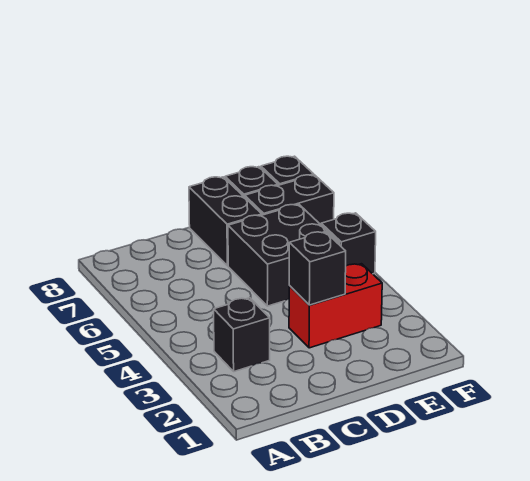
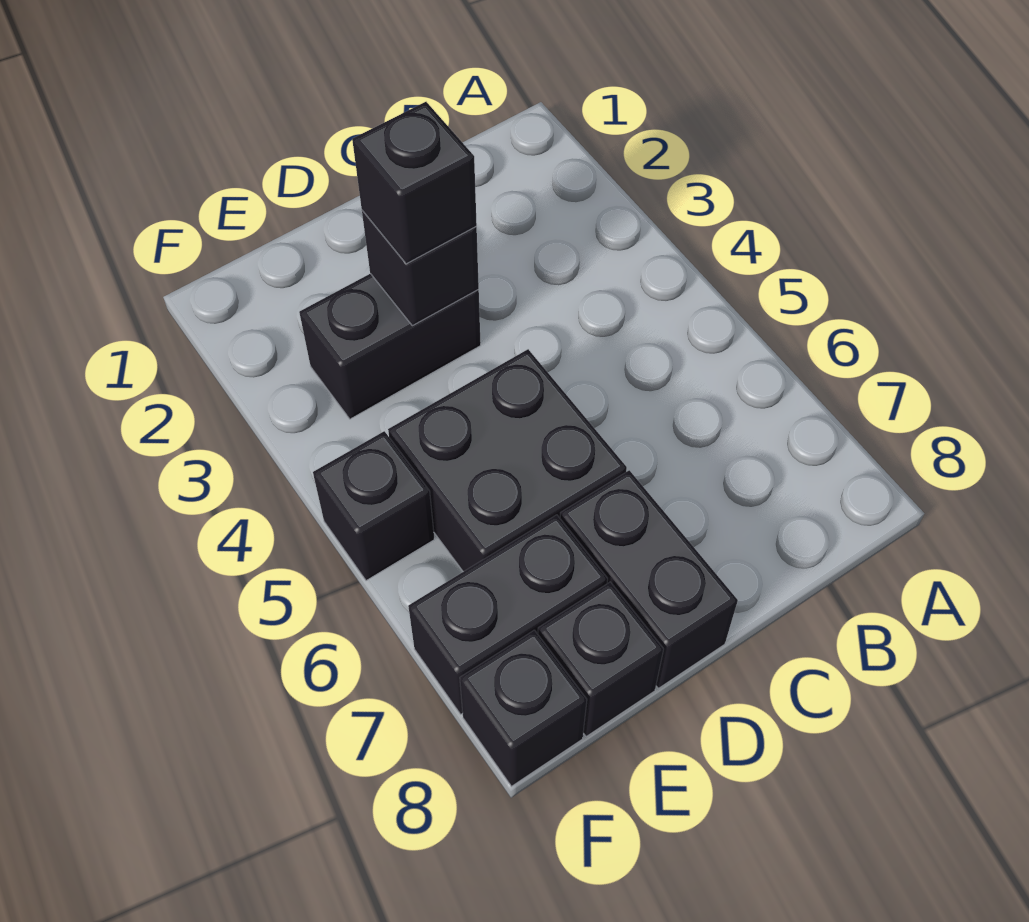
black 1x1 brick [214,298,270,372] -> black 1x1 brick moved to [352,102,477,264]
red 1x2 brick [289,264,382,348] -> black 1x2 brick [299,274,481,419]

